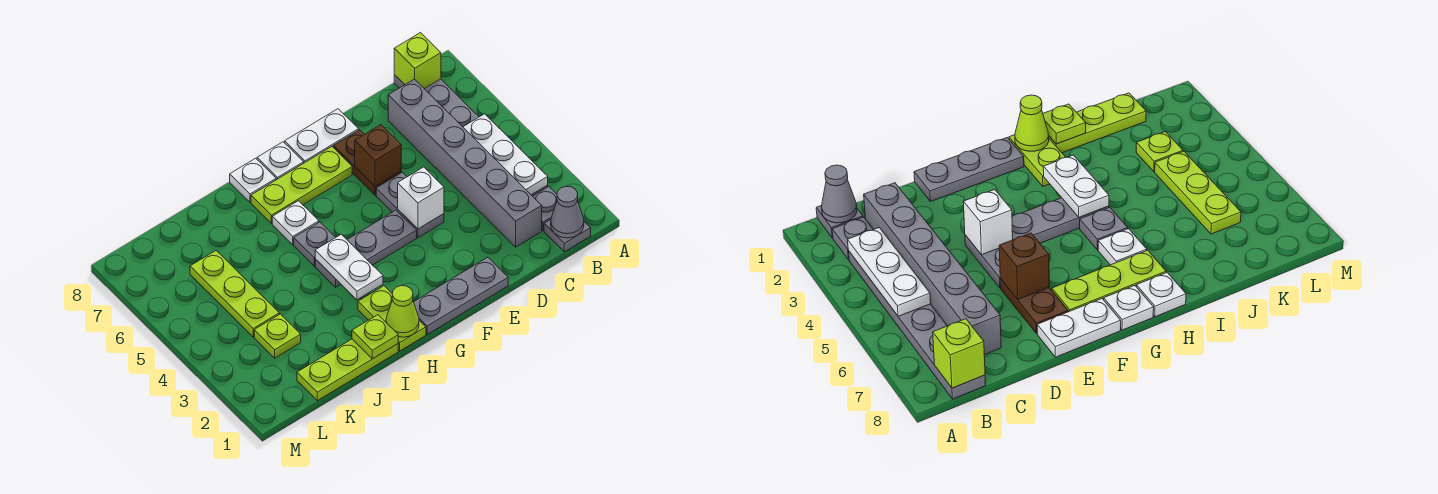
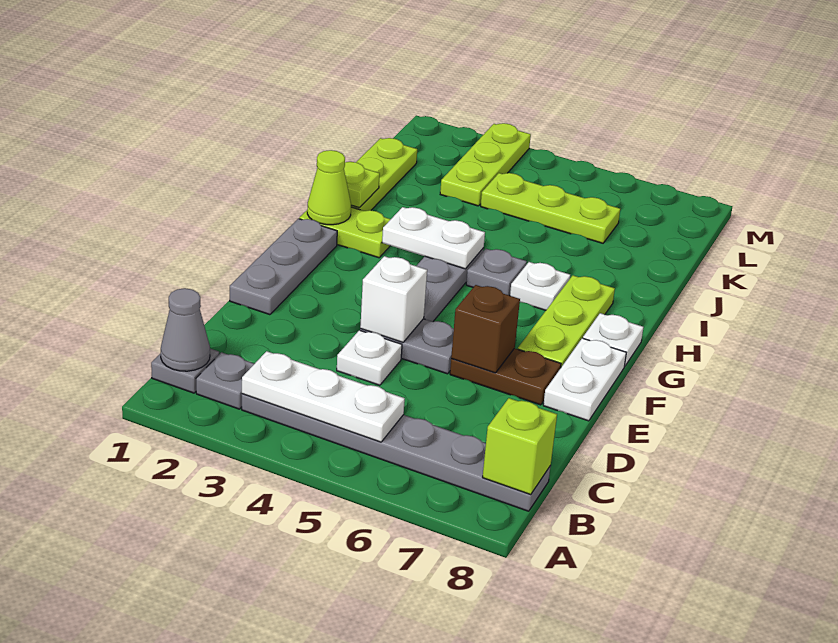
grey 1x6 brick [388,79,542,247] -> none
white 1x1 plate [230,158,276,202] -> white 1x1 plate moved to [337,330,402,385]
lime 1x1 plate [254,314,301,358] -> lime 1x3 plate [440,123,531,206]

